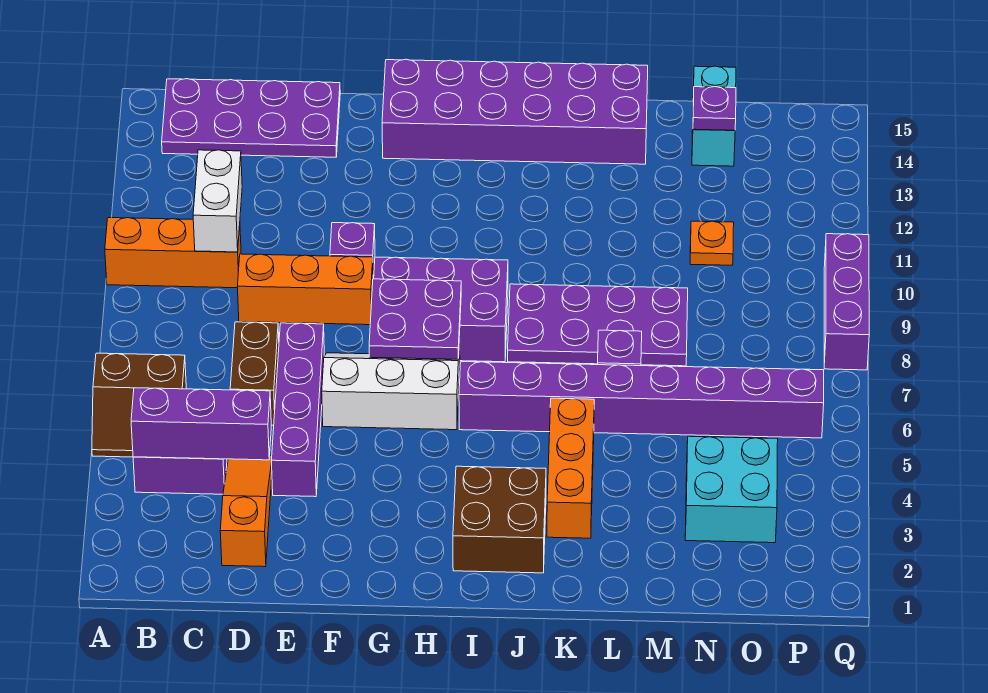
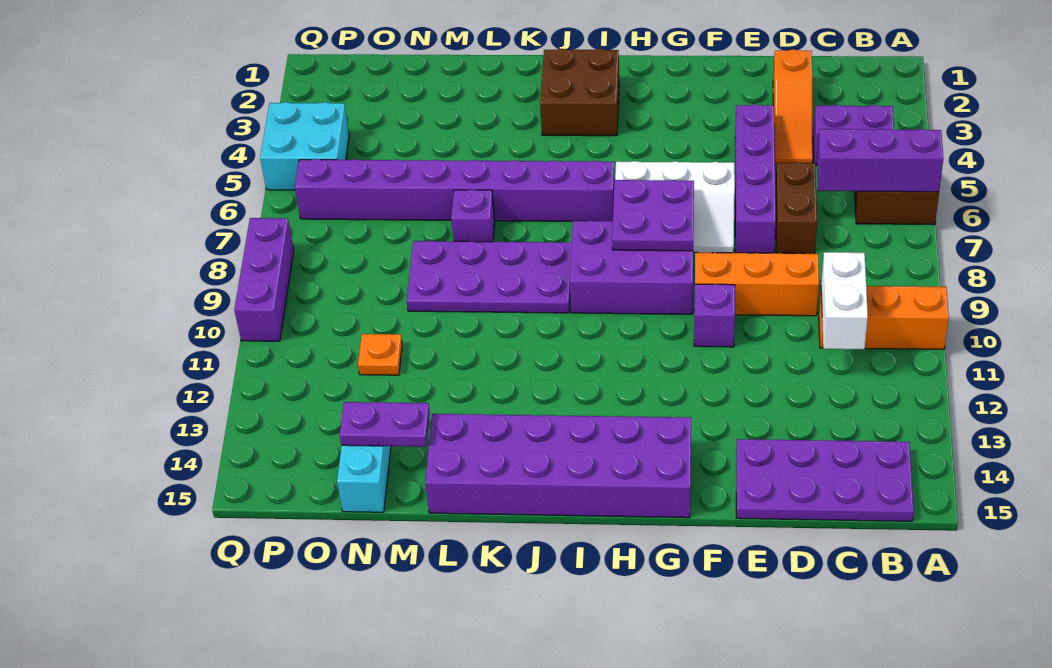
purple 1x3 brick [131,388,271,460] -> purple 1x3 brick moved to [817,129,943,192]
orange 1x3 brick [547,398,594,538] -> none
cyan 2x2 brick [685,436,778,543] -> cyan 2x2 brick moved to [260,102,349,190]
purple 1x1 plate [693,87,736,130] -> purple 1x2 plate [340,402,430,447]

